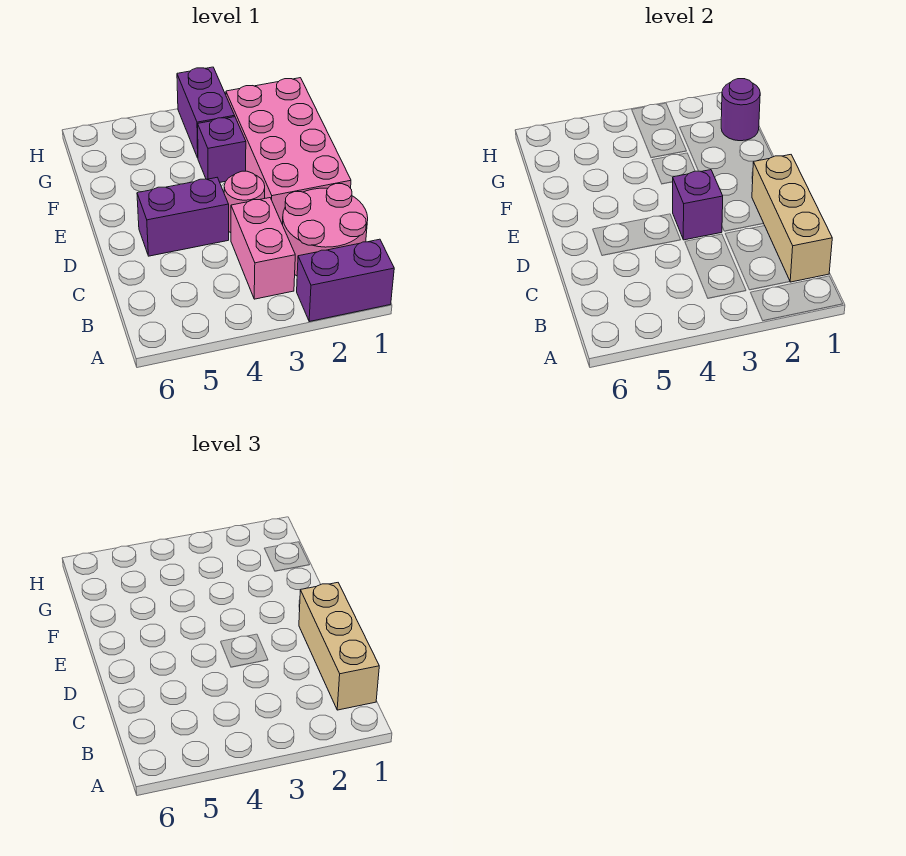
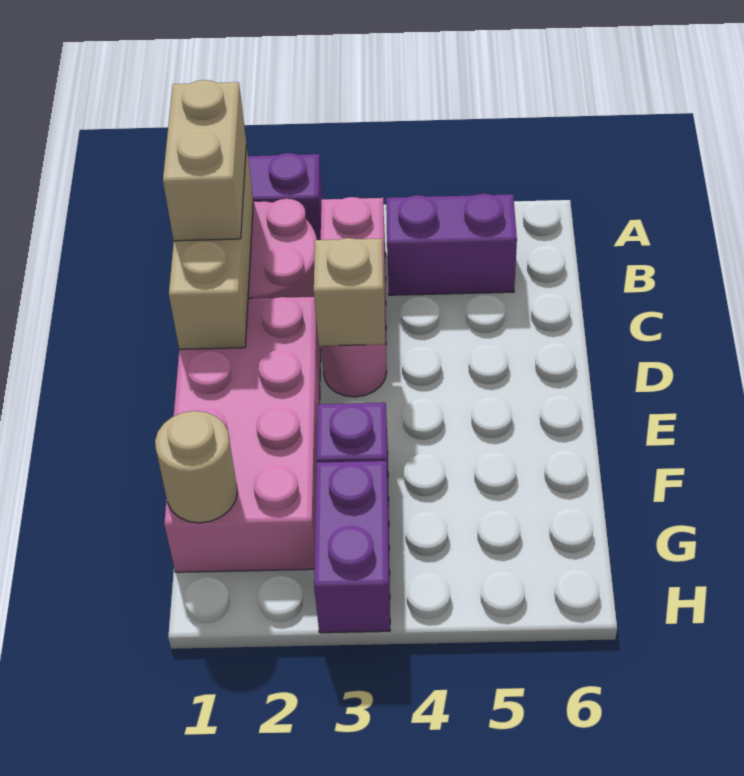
tan 1x3 brick [299,583,379,710] -> tan 1x2 brick [163,80,246,241]
purple 1x1 brick [673,170,723,240] -> tan 1x1 brick [314,238,385,346]
purple 1x2 brick [137,178,229,256] -> purple 1x2 brick moved to [386,194,517,295]
purple 1x1 round brick [721,79,760,141] -> tan 1x1 round brick [155,411,238,523]

